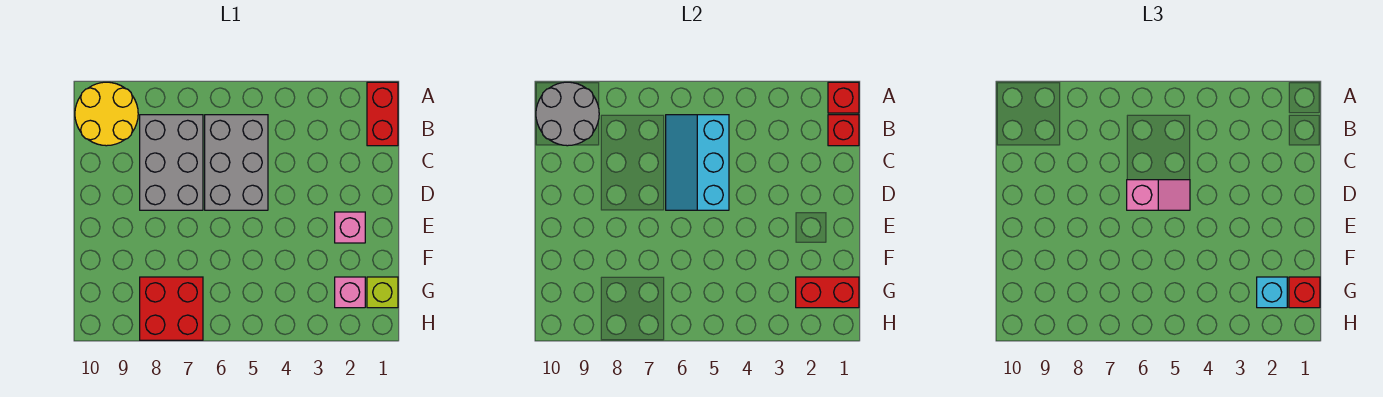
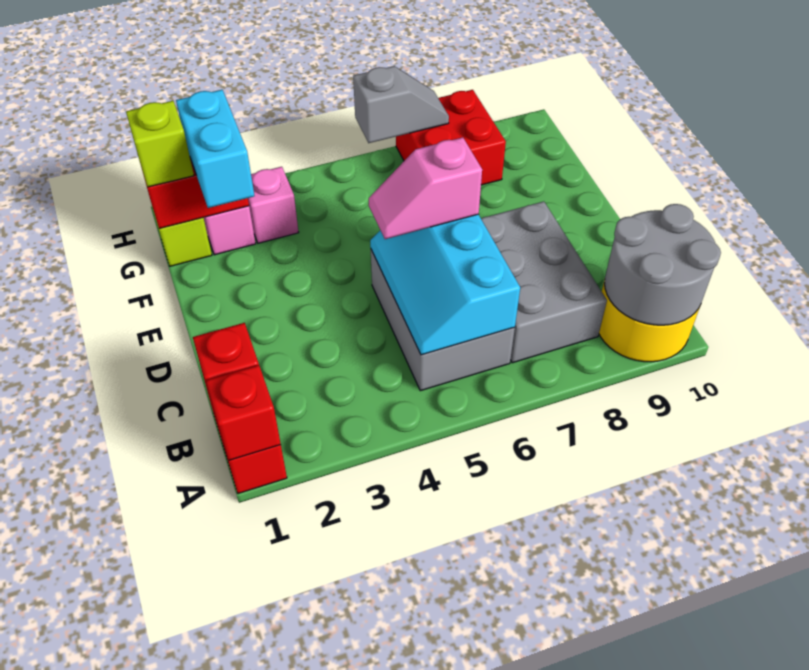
cyan 2x3 slope [666,115,729,210] -> cyan 2x3 slope turned to [370,214,520,355]
pink 1x1 brick [335,212,365,243] -> pink 1x1 brick moved to [248,167,299,243]
red 1x1 brick [1289,277,1320,308] -> lime 1x1 brick [126,101,194,187]
cyan 1x1 brick [1257,277,1287,308] -> cyan 1x2 brick [176,90,254,208]
none -> grey 1x2 slope [353,66,449,143]

